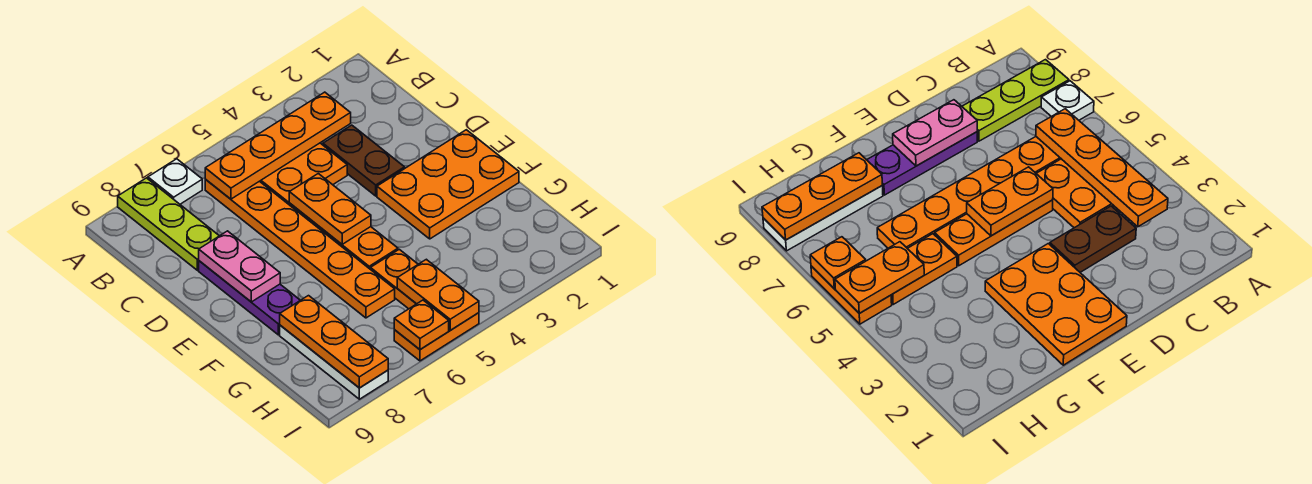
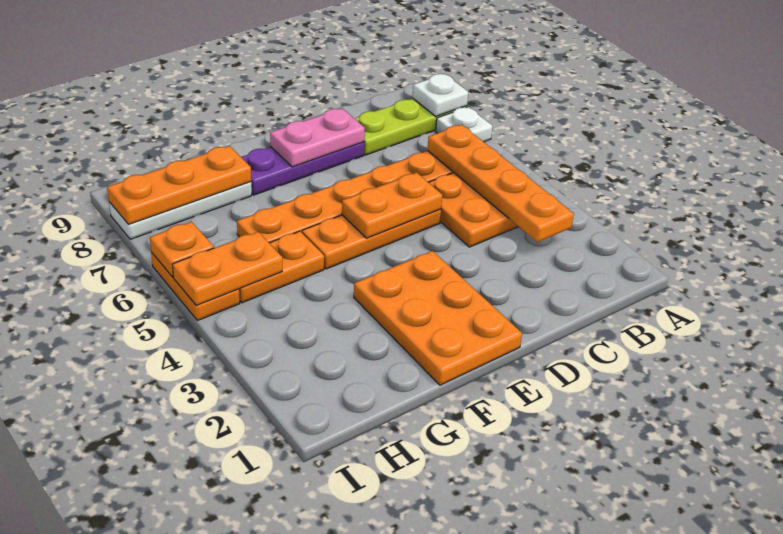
none -> white 1x1 plate [413,74,468,116]
brown 1x2 plate [323,125,405,196] -> none

